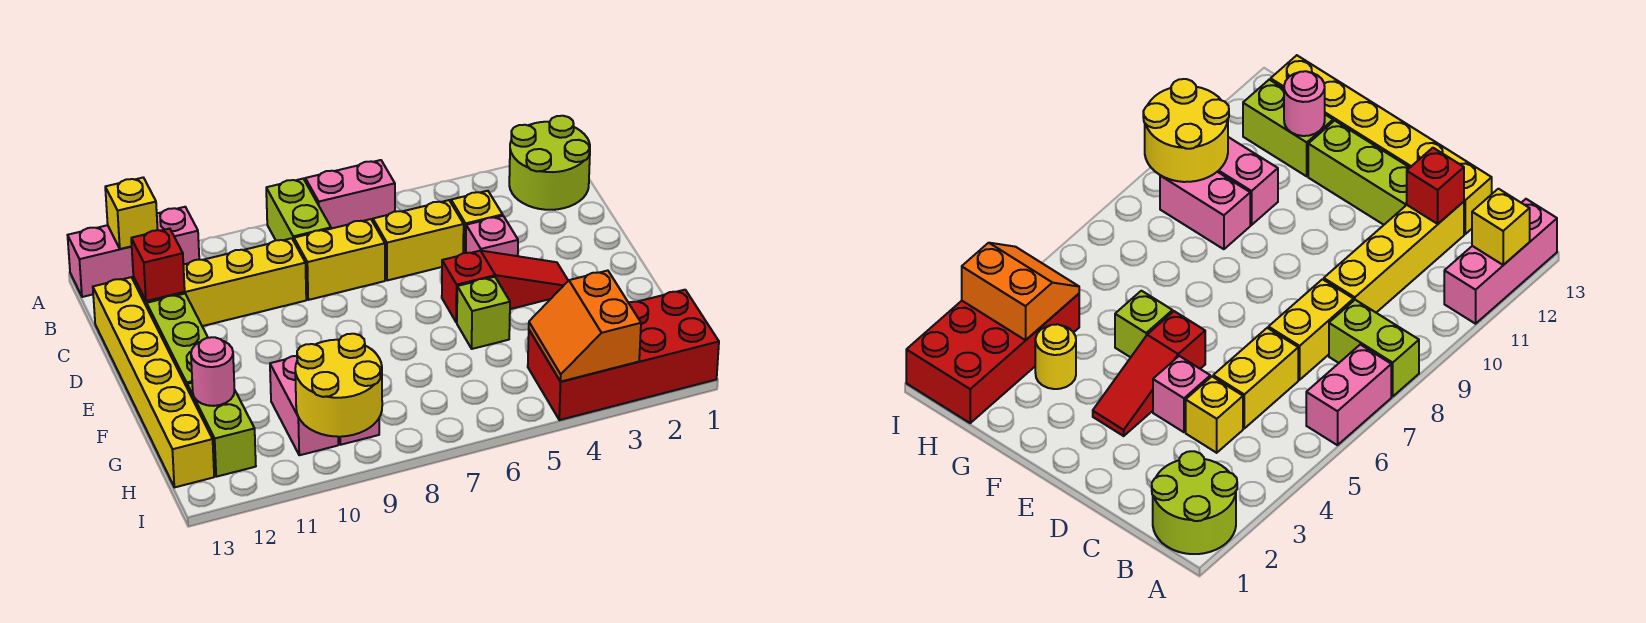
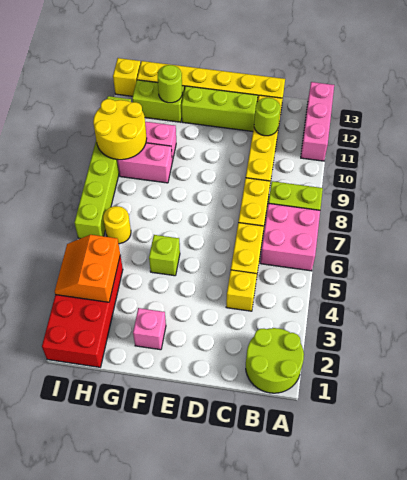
pink 1x2 brick [305,160,395,229] -> pink 2x2 brick [260,203,320,271]
yellow 1x1 brick [105,178,158,249] -> yellow 1x1 brick moved to [113,58,141,96]
none -> lime 1x1 round brick [254,98,280,136]
red 1x1 brick [131,229,185,301] -> none
pink 1x1 brick [466,216,518,256] -> pink 1x1 brick moved to [133,308,166,350]
red 1x3 slope [442,251,568,323] -> none
yellow 1x1 round brick [1035,324,1076,389] -> yellow 1x1 round brick moved to [103,206,131,244]
pink 1x1 round brick [191,337,235,406] -> lime 1x1 round brick [158,65,182,103]
orange 2x2 slope [529,271,641,381] -> orange 2x2 slope turned to [55,235,120,302]
none -> lime 1x6 brick [74,96,131,239]

